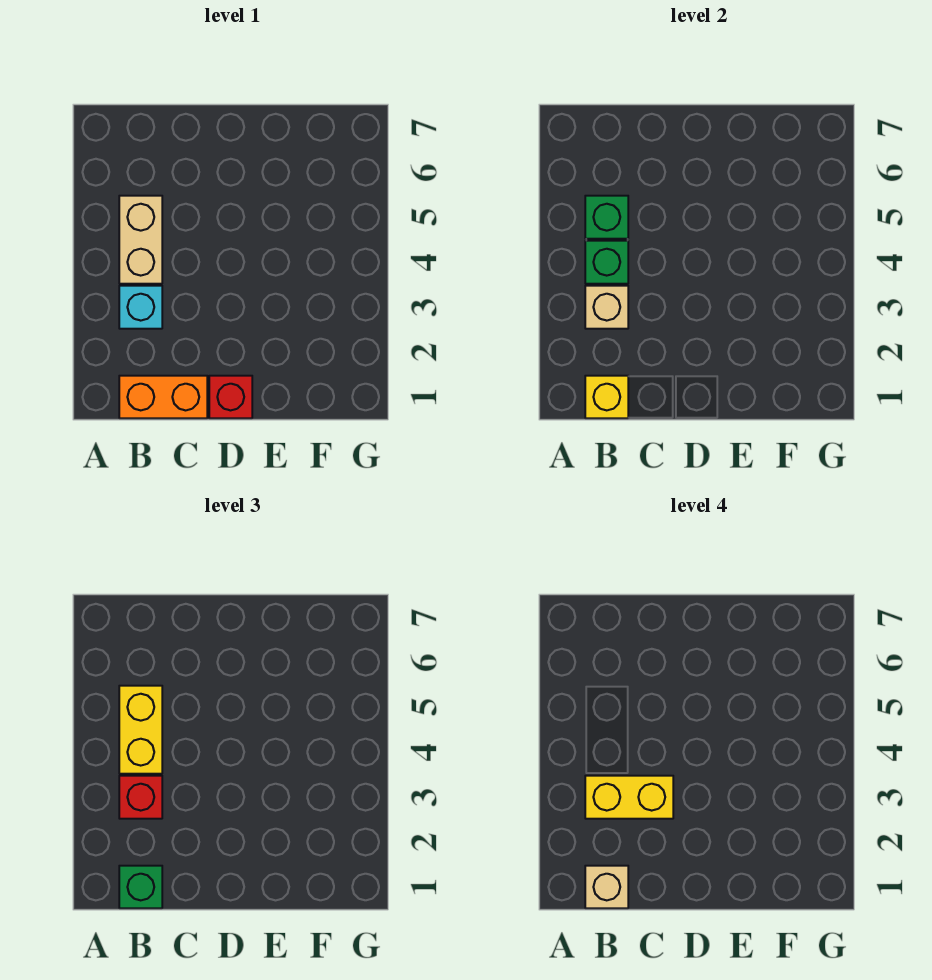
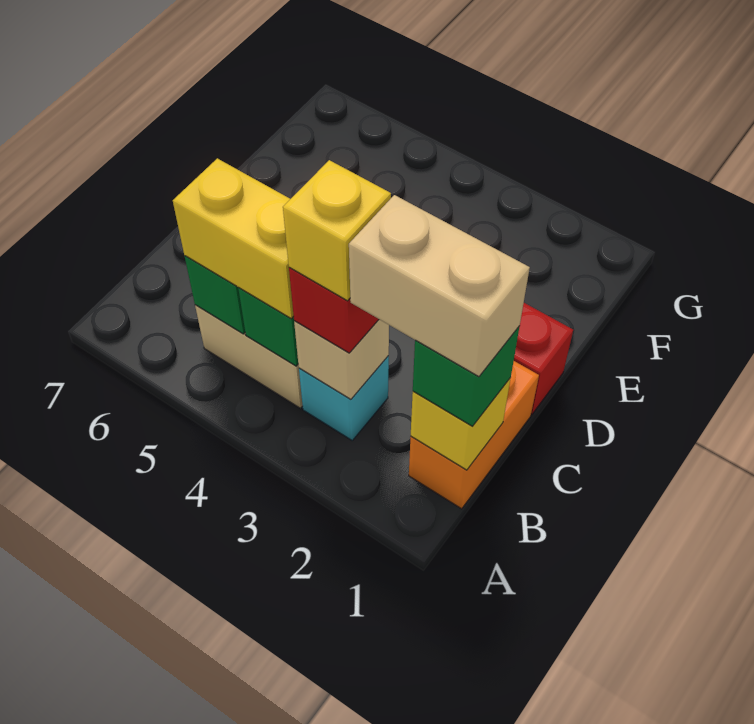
tan 1x1 brick [585,866,628,908] -> tan 1x2 brick [349,195,530,377]
yellow 1x2 brick [585,776,673,819] -> yellow 1x1 brick [283,160,391,301]

